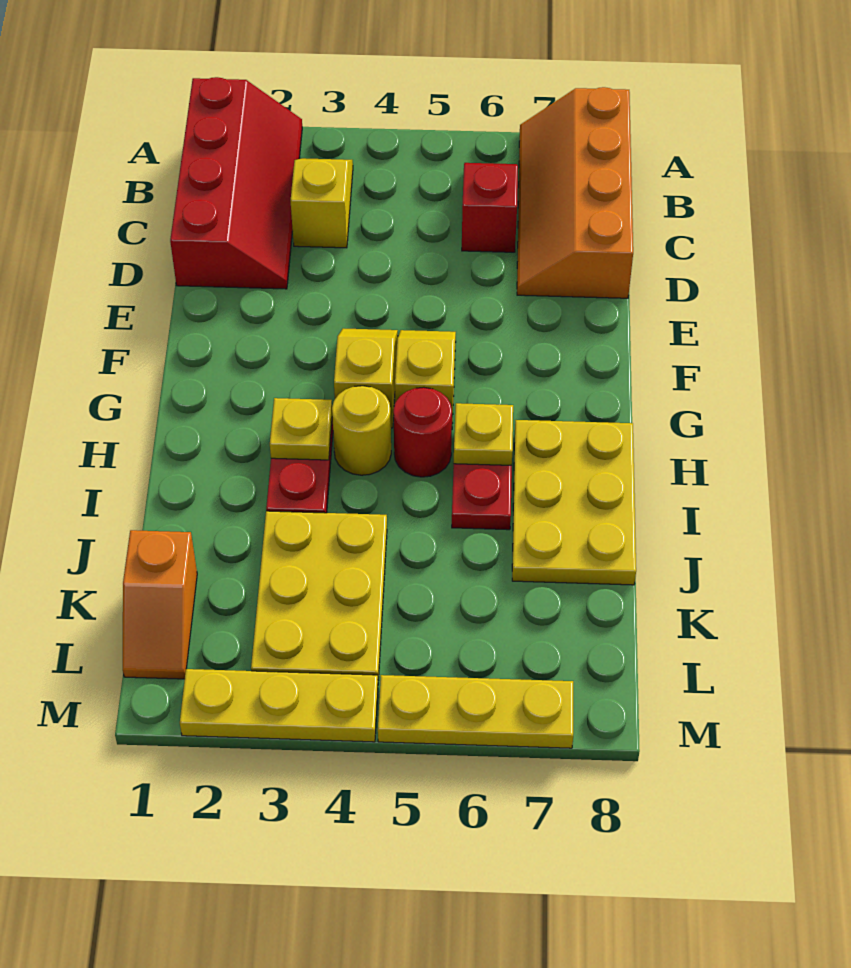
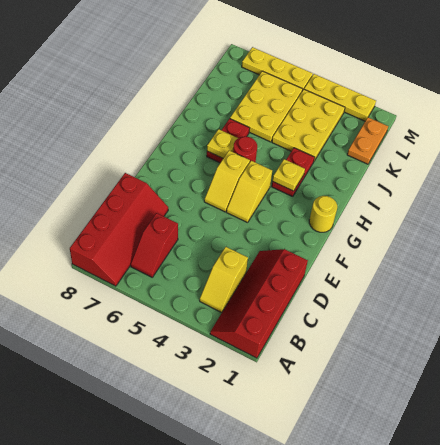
orange 2x4 slope [517,87,633,298] -> red 2x4 slope [70,173,168,286]
yellow 1x1 round brick [332,386,391,475] -> yellow 1x1 round brick moved to [309,196,337,232]
yellow 2x3 plate [512,420,636,585] -> yellow 2x3 plate moved to [230,71,303,142]
orange 1x2 slope [123,530,197,679] -> orange 1x2 plate [347,117,388,164]

